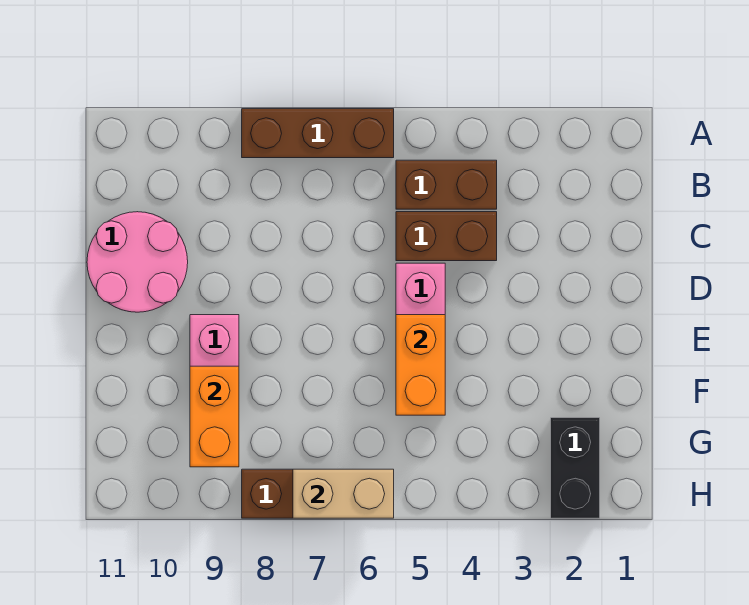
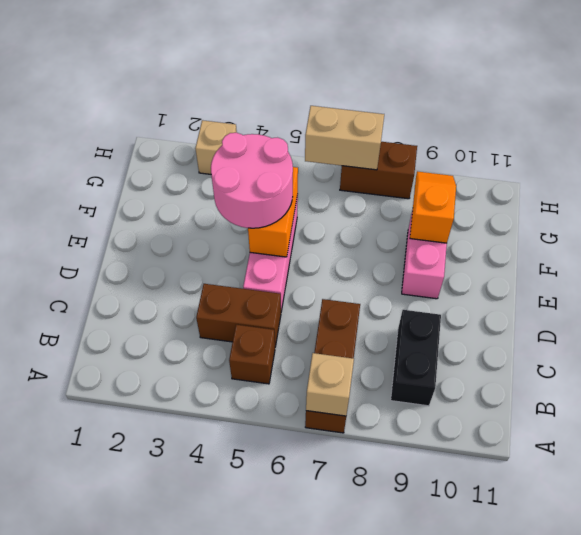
brown 1x3 brick [242,109,394,158] -> brown 1x3 brick turned to [305,299,360,433]
none -> tan 1x1 brick [306,353,354,416]
brown 1x2 brick [396,160,497,209] -> brown 1x1 brick [229,325,275,384]
pink 2x2 round brick [87,212,188,312] -> pink 2x2 round brick moved to [211,133,293,228]
orange 1x2 brick [190,366,239,467] -> orange 1x2 slope [410,171,456,243]
black 1x2 brick [551,418,600,518] -> black 1x2 brick moved to [391,310,441,406]
none -> tan 1x1 brick [195,120,237,174]

